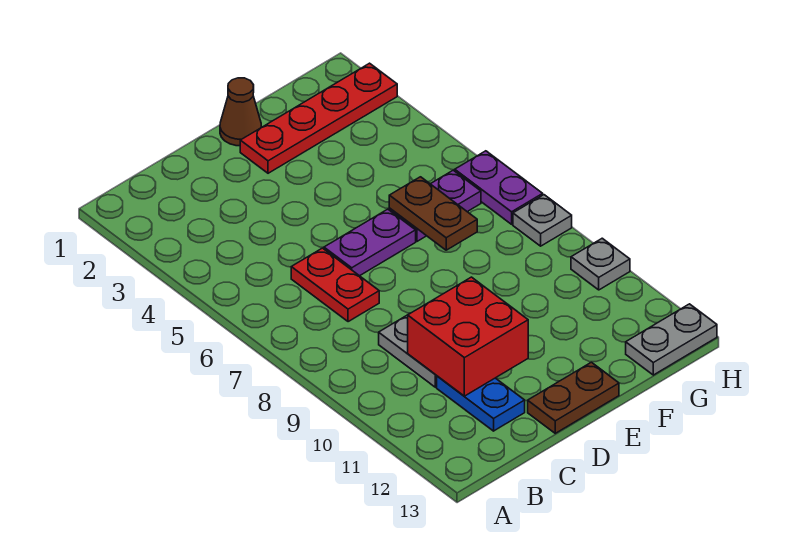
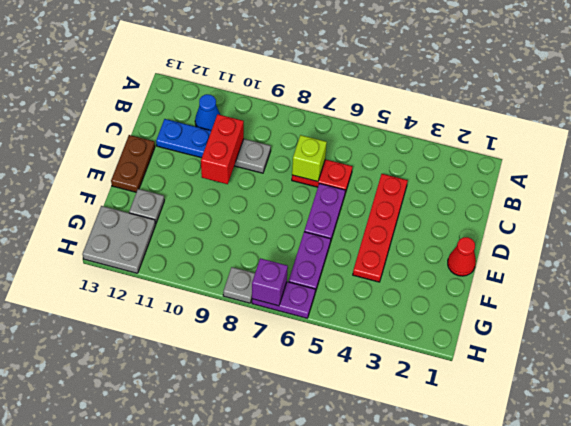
none -> blue 1x1 cone [195,94,220,130]
none -> lime 1x1 brick [292,135,327,182]
red 2x2 brick [408,277,528,396] -> red 1x2 brick [201,114,244,184]
brown 1x1 cone [220,78,261,146] -> red 1x1 cone [448,237,476,276]
red 1x4 plate [240,63,397,173] -> red 1x4 plate moved to [353,174,408,282]
brown 1x2 plate [389,177,477,250] -> none
grey 1x2 plate [626,304,717,375] -> grey 2x2 plate [82,206,155,273]
none -> purple 1x1 brick [252,258,288,306]
grey 1x1 plate [571,238,630,290] -> grey 1x1 plate moved to [129,189,164,224]

